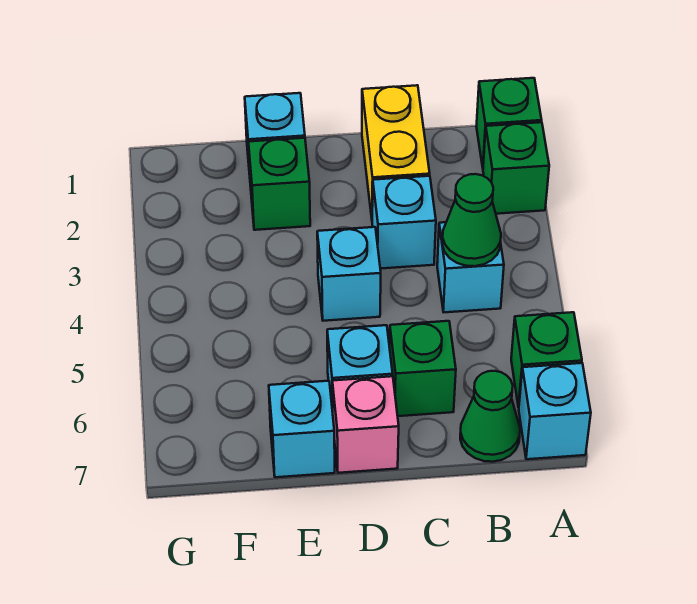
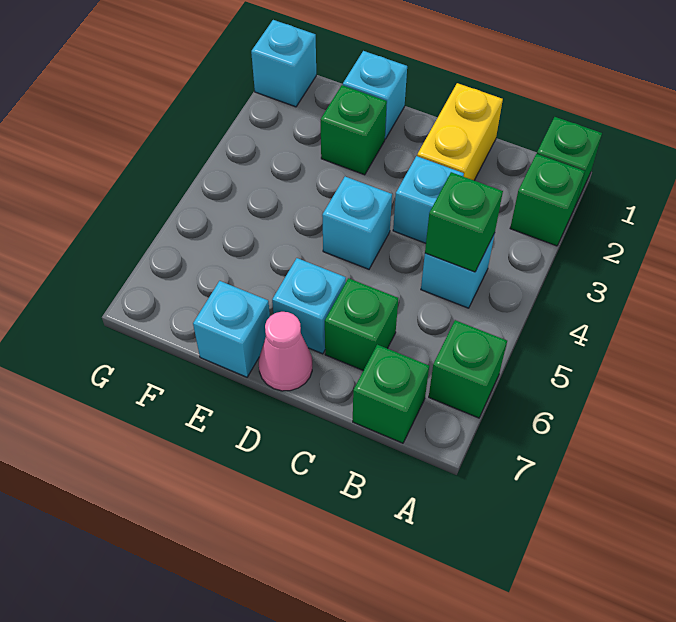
cyan 1x1 brick [519,363,591,459] -> cyan 1x1 brick moved to [251,20,316,107]
green 1x1 cone [442,174,501,266] -> green 1x1 brick [425,172,503,272]
green 1x1 cone [460,371,520,462] -> green 1x1 brick [353,345,429,443]
pink 1x1 brick [332,376,399,473] -> pink 1x1 cone [259,312,312,391]

